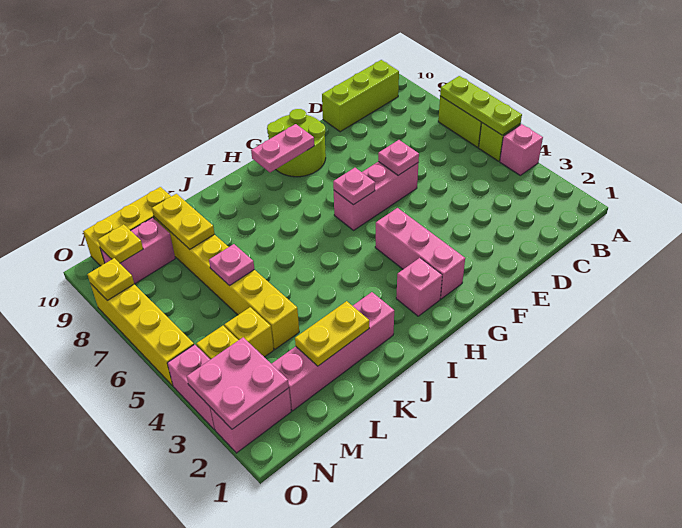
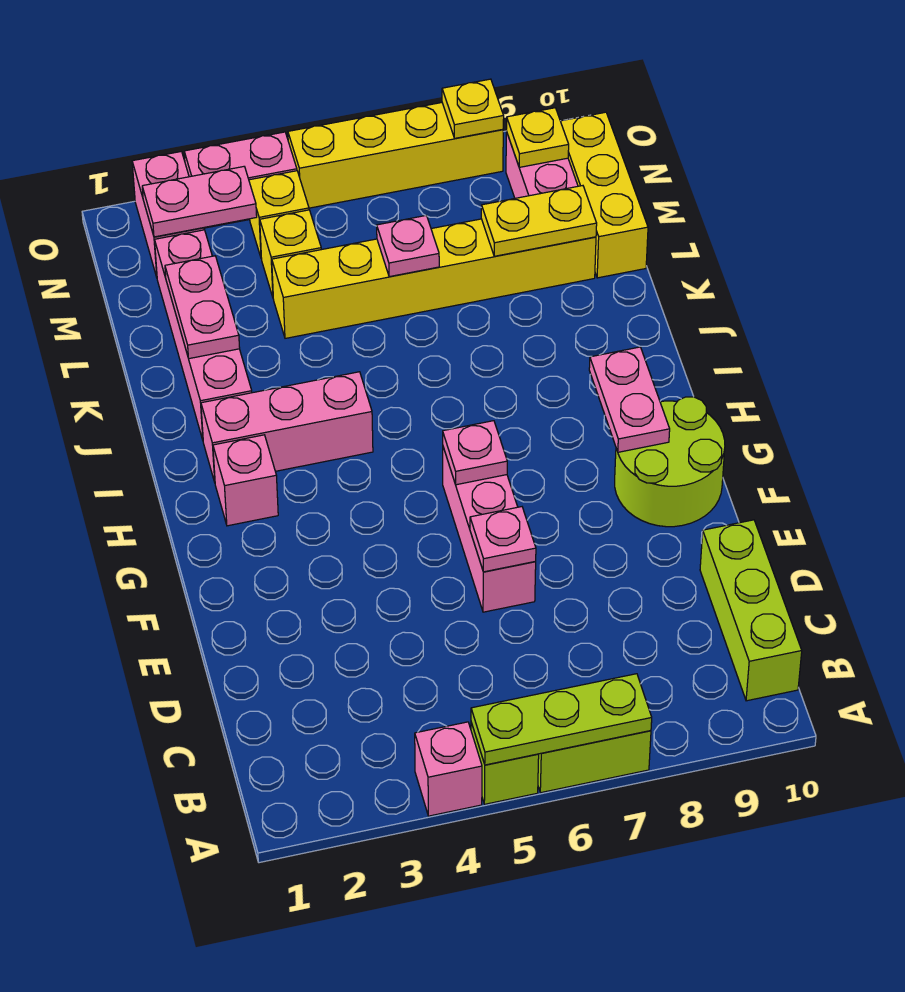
pink 1x3 brick [375,208,465,299] -> pink 1x3 brick moved to [201,372,373,482]
yellow 1x2 plate [295,301,369,366] -> pink 1x2 plate [165,256,240,359]
pink 2x2 plate [187,337,289,429] -> pink 1x2 plate [142,167,257,237]

